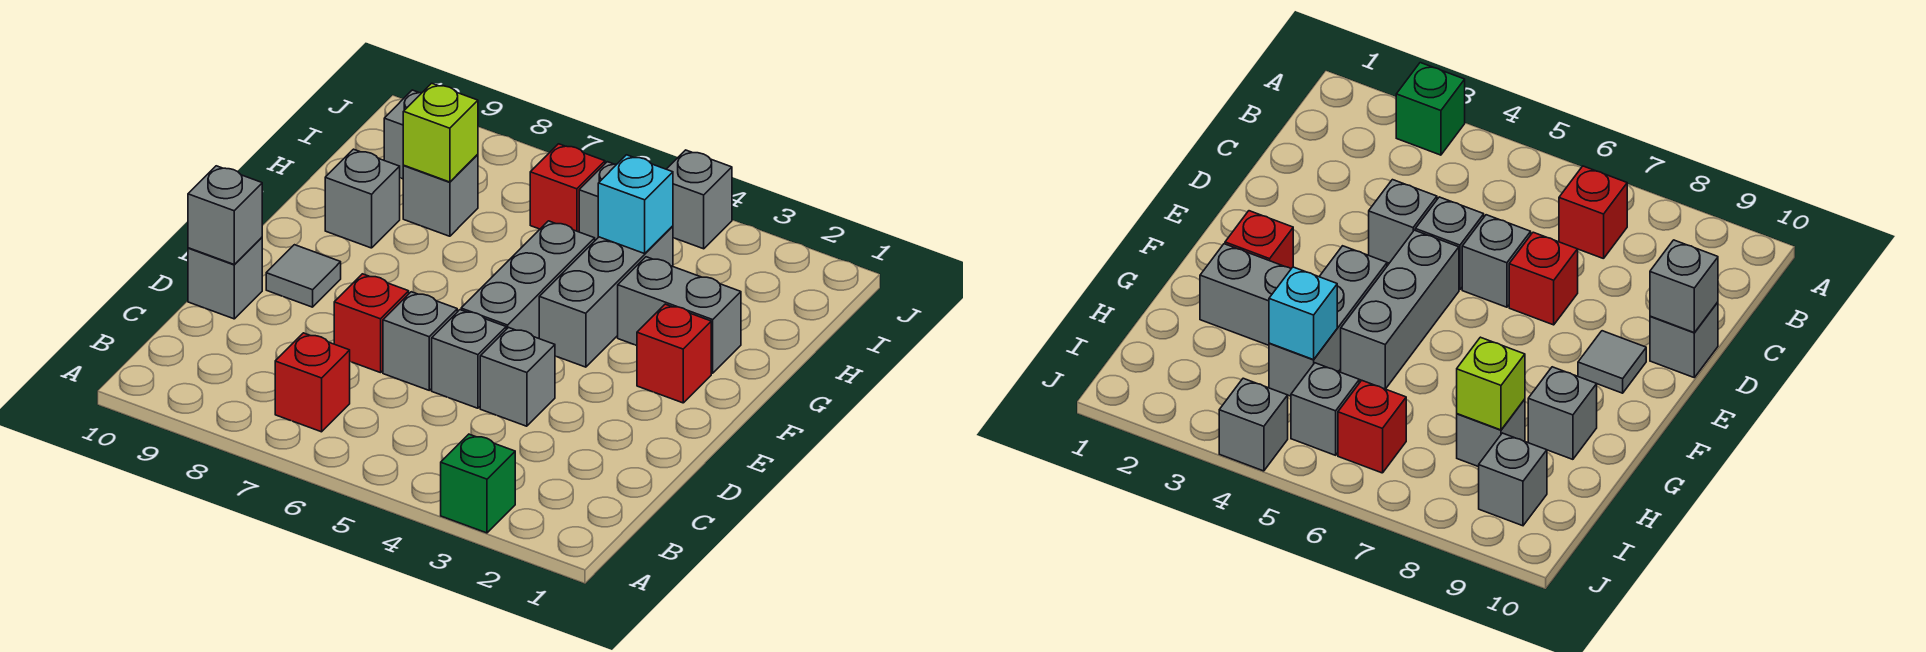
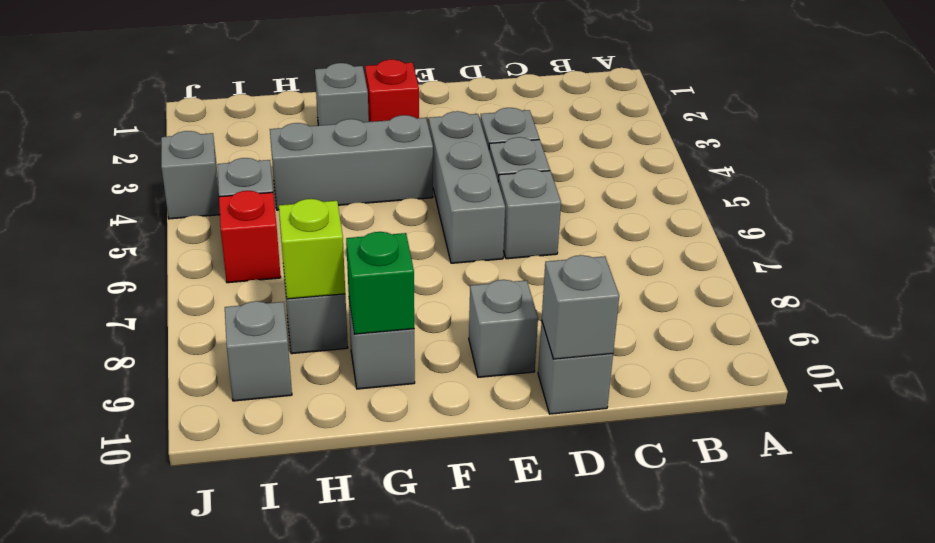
green 1x1 brick [441,434,515,533] -> green 1x1 brick moved to [346,232,414,334]
red 1x1 brick [275,333,350,432] -> none
red 1x1 brick [334,274,409,373] -> none
grey 1x3 brick [461,221,595,338] -> grey 1x3 brick turned to [429,111,505,263]
grey 1x1 tile [266,245,341,307] -> grey 1x1 brick [469,280,538,377]
grey 1x2 brick [618,257,741,373] -> grey 1x1 brick [315,63,369,126]
cyan 1x1 brick [598,155,673,254] -> none

